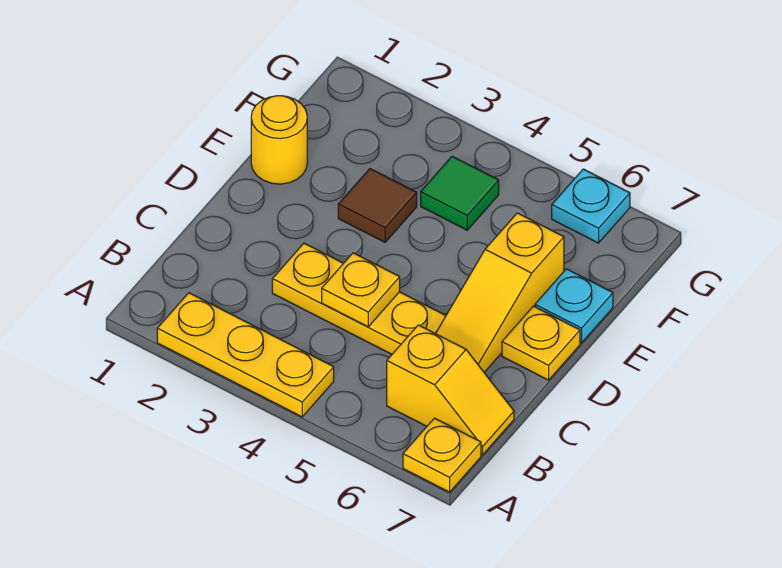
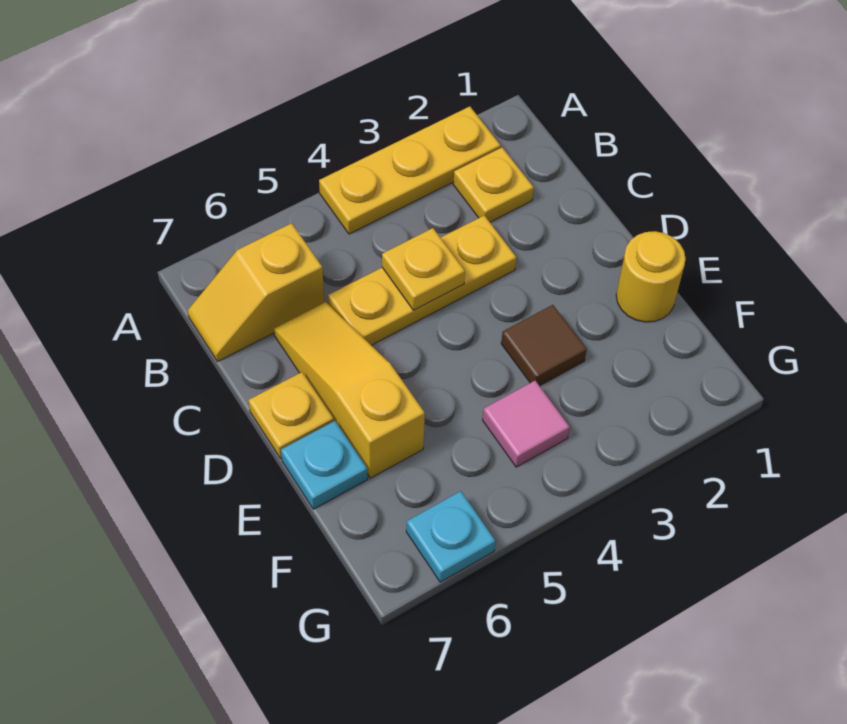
yellow 1x1 plate [403,418,481,492] -> yellow 1x1 plate moved to [453,147,534,222]
green 1x1 tile [421,156,499,230] -> pink 1x1 tile [483,380,570,467]

